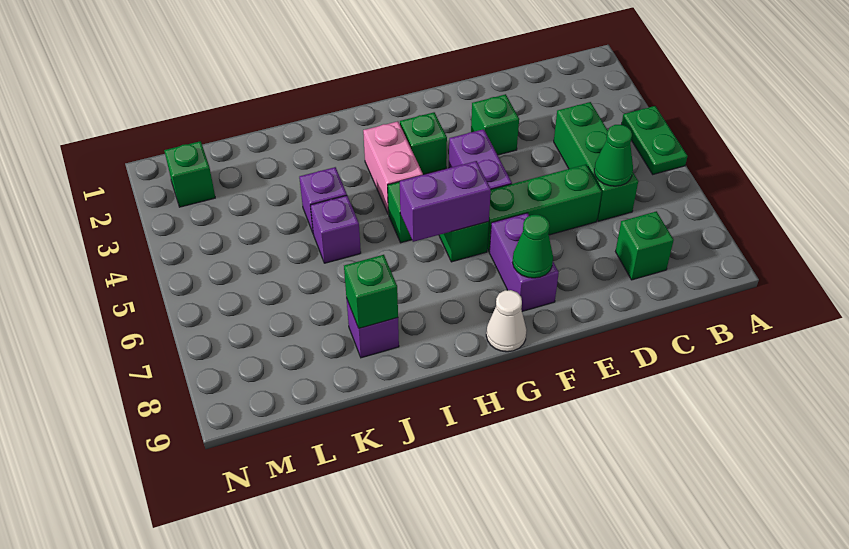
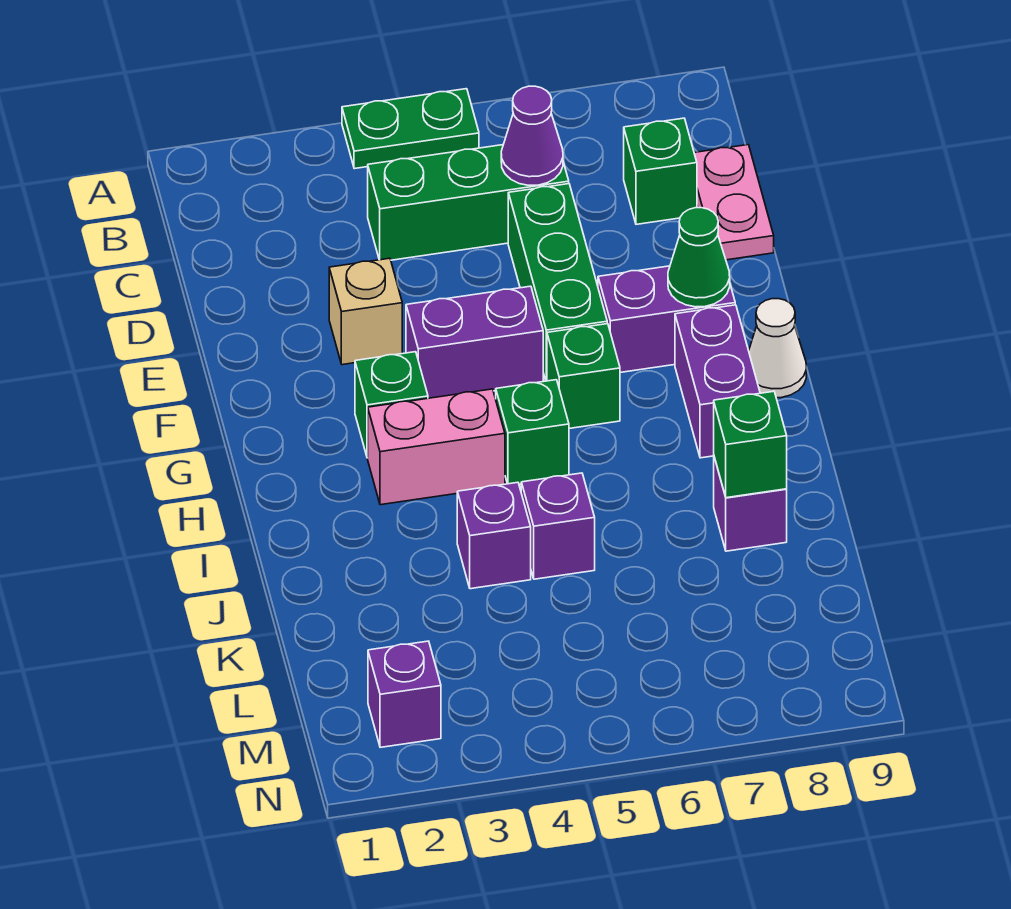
green 1x1 cone [594,125,633,186] -> purple 1x1 cone [501,86,563,185]
none -> pink 1x2 plate [694,145,774,260]
green 1x1 brick [471,94,519,155] -> tan 1x1 brick [329,258,402,365]
purple 1x2 brick [400,161,491,242] -> purple 1x2 brick moved to [675,305,760,458]
green 1x1 brick [164,141,215,207] -> purple 1x1 brick [368,641,441,747]

